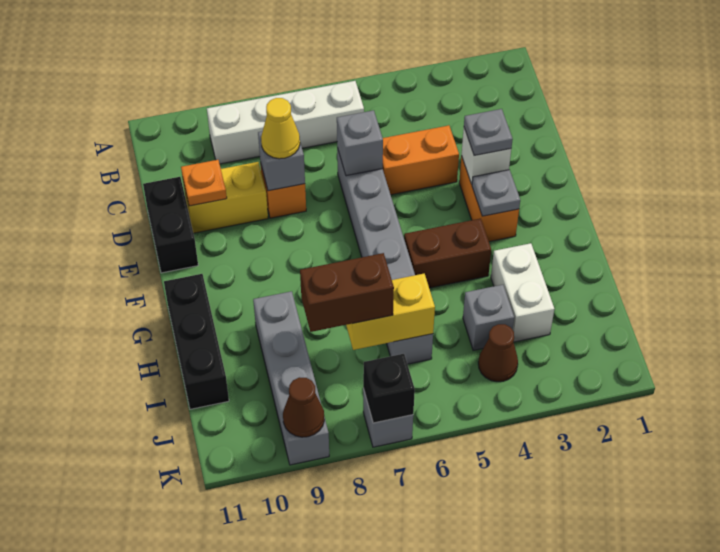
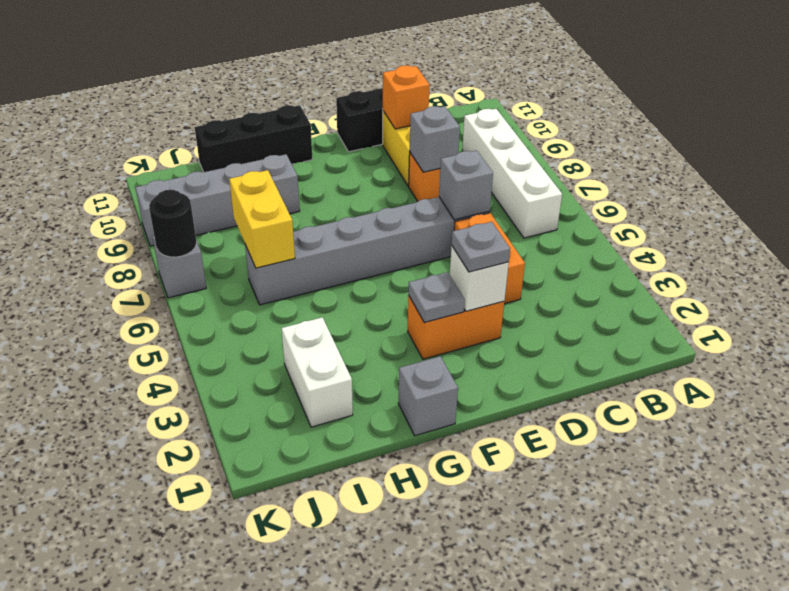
yellow 1x1 cone [261,98,300,159] -> none
orange 1x1 plate [181,160,227,206] -> orange 1x1 brick [383,65,430,129]
brown 1x2 brick [404,219,491,288] -> none
white 1x2 brick [491,243,554,342] -> white 1x2 brick turned to [282,317,353,427]
grey 1x1 brick [463,285,514,350] -> grey 1x1 brick moved to [398,356,458,436]
brown 1x2 brick [300,253,394,332] -> none
brown 1x1 cone [478,324,518,382] -> none
black 1x1 brick [363,354,415,423] -> black 1x1 round brick [149,190,197,257]
brown 1x1 cone [283,377,324,437] -> none

